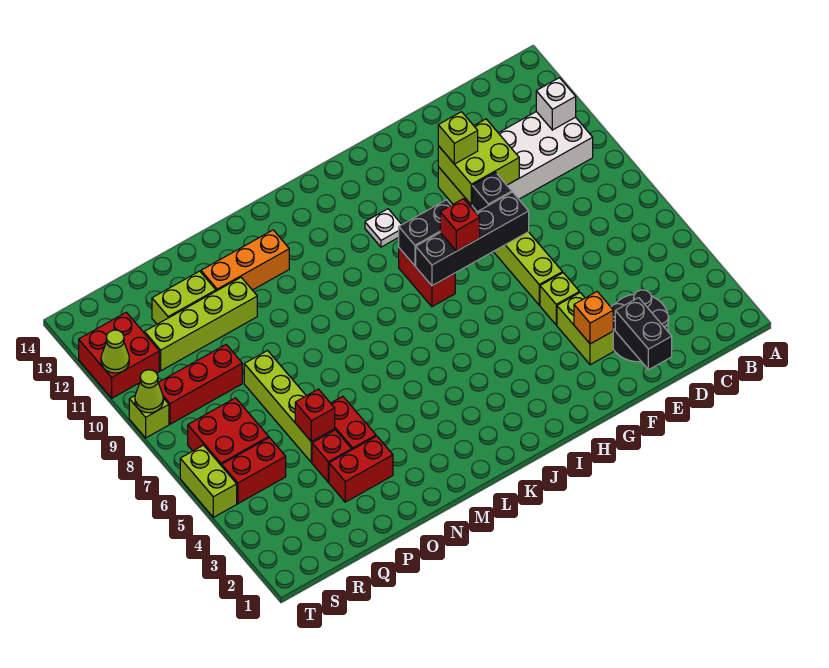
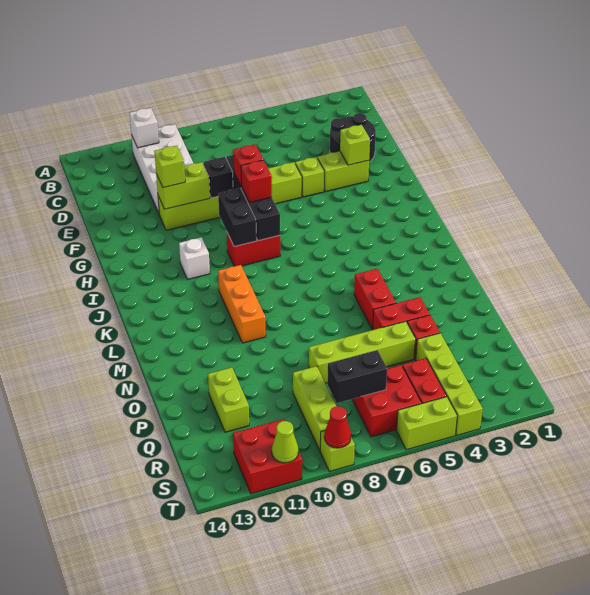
black 1x2 brick [615,298,672,370] -> black 1x2 brick moved to [327,350,387,403]
lime 2x2 brick [438,119,519,205] -> lime 1x2 brick [156,162,210,209]
orange 1x1 brick [574,292,613,344] -> lime 1x1 brick [340,125,370,165]
white 1x1 plate [365,209,402,247] -> white 1x1 brick [179,237,210,279]
orange 1x3 brick [201,230,289,291] -> orange 1x3 brick moved to [218,265,266,343]
red 1x2 brick [329,436,393,502] -> red 1x2 brick moved to [354,269,396,329]
lime 1x4 brick [144,277,257,371] -> lime 1x4 brick moved to [416,333,483,435]
red 1x1 brick [295,389,335,442] -> red 1x1 brick moved to [233,145,263,186]
red 1x3 brick [158,345,242,424] -> lime 1x3 brick [293,366,337,450]
lime 1x1 cone [135,370,163,413] -> red 1x1 cone [324,406,351,448]

